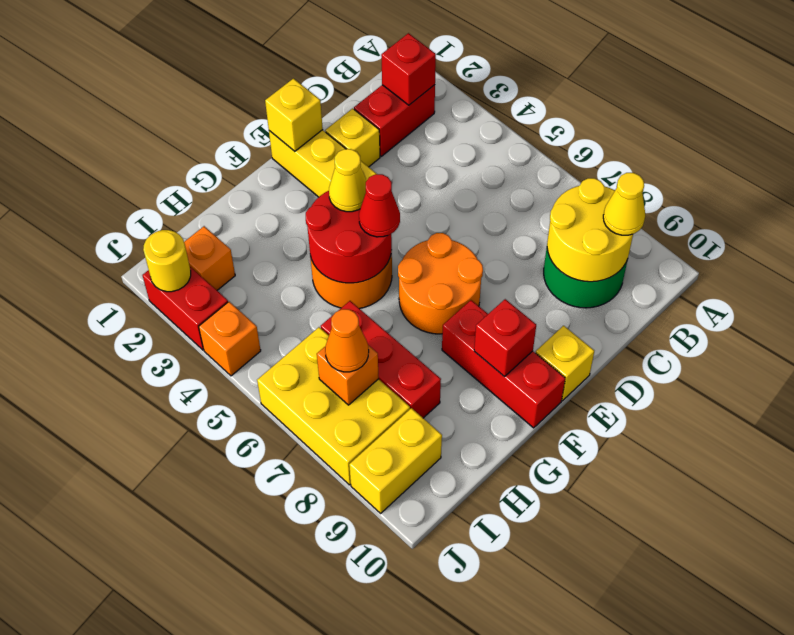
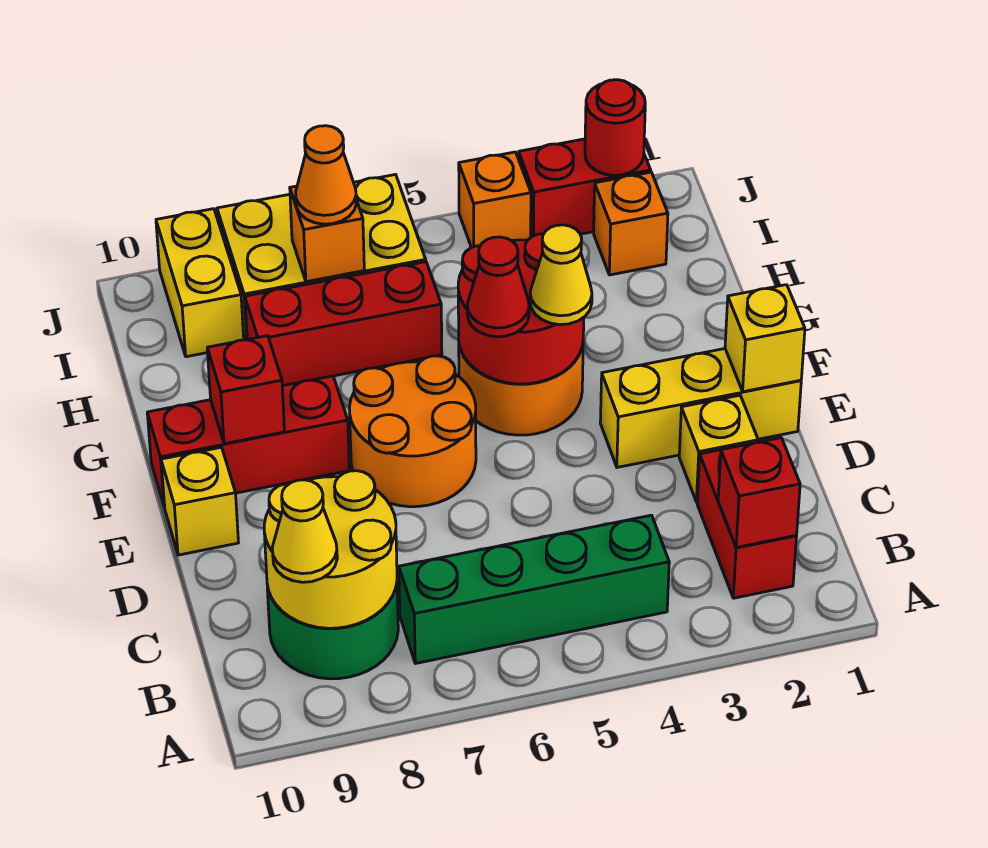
none -> green 1x4 brick [399,515,669,664]
yellow 1x1 round brick [143,230,191,292] -> red 1x1 round brick [585,80,645,176]

